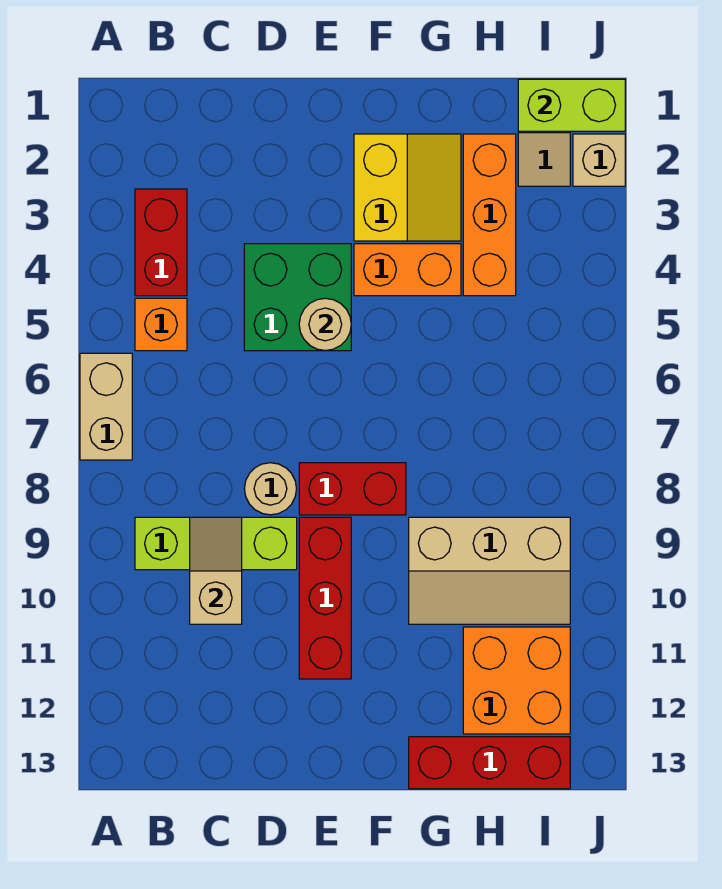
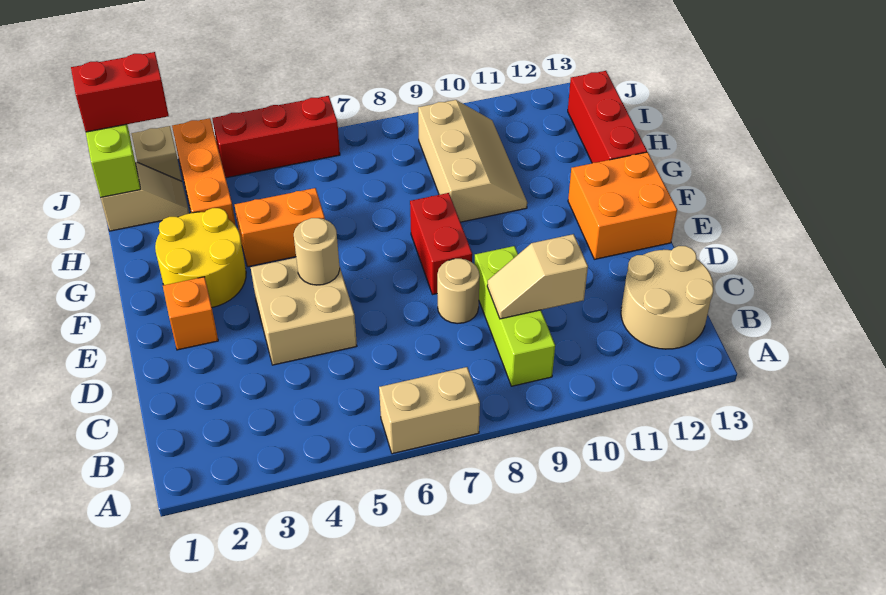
red 1x2 brick [135,189,187,296] -> red 1x2 brick moved to [71,52,169,132]
orange 1x1 brick [135,298,187,351] -> orange 1x1 brick moved to [163,277,218,350]
none -> tan 2x2 round brick [621,246,713,349]
green 2x2 brick [244,244,351,351] -> tan 2x2 brick [251,258,357,365]
red 1x3 brick [299,517,351,679] -> red 1x3 brick moved to [212,96,340,178]
yellow 2x2 slope [354,134,461,241] -> yellow 2x2 round brick [155,208,246,307]
orange 1x2 brick [354,244,461,296] -> orange 1x2 brick turned to [235,188,325,267]
orange 1x3 brick [463,134,516,296] -> orange 1x3 brick turned to [172,118,236,226]
orange 2x2 brick [463,627,570,734] -> orange 2x2 brick moved to [568,152,677,259]

